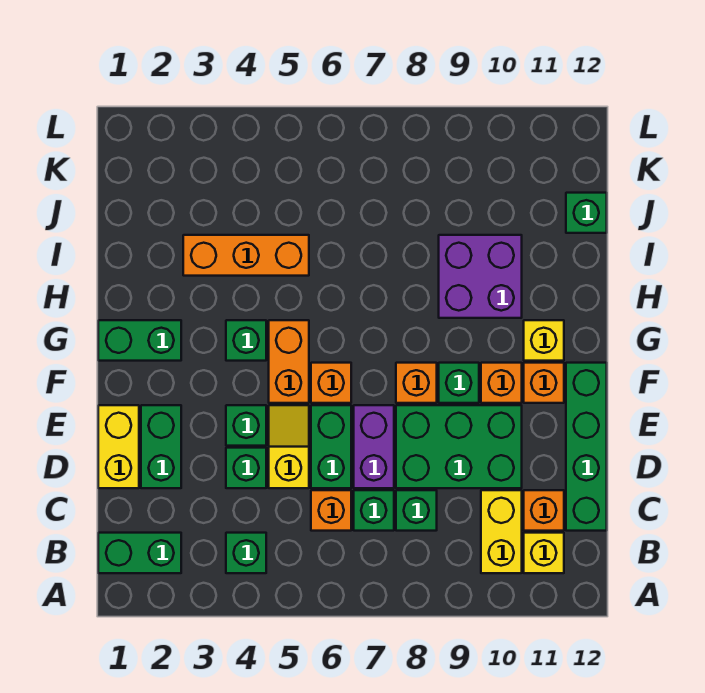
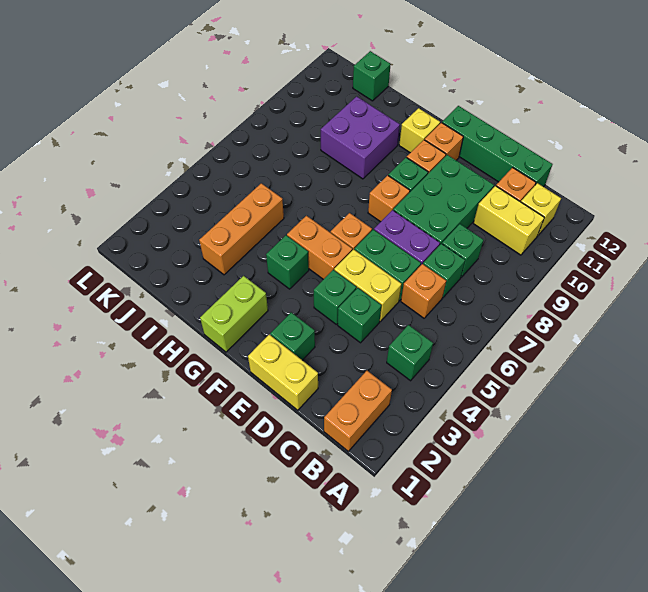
green 1x2 brick [98,533,181,573] -> orange 1x2 brick [324,371,392,451]
green 1x2 brick [141,405,181,488] -> green 1x1 brick [270,312,315,360]
yellow 1x2 slope [269,405,309,488] -> yellow 1x2 brick [334,249,401,321]
green 1x2 brick [98,320,181,361] -> lime 1x2 brick [200,276,268,352]

